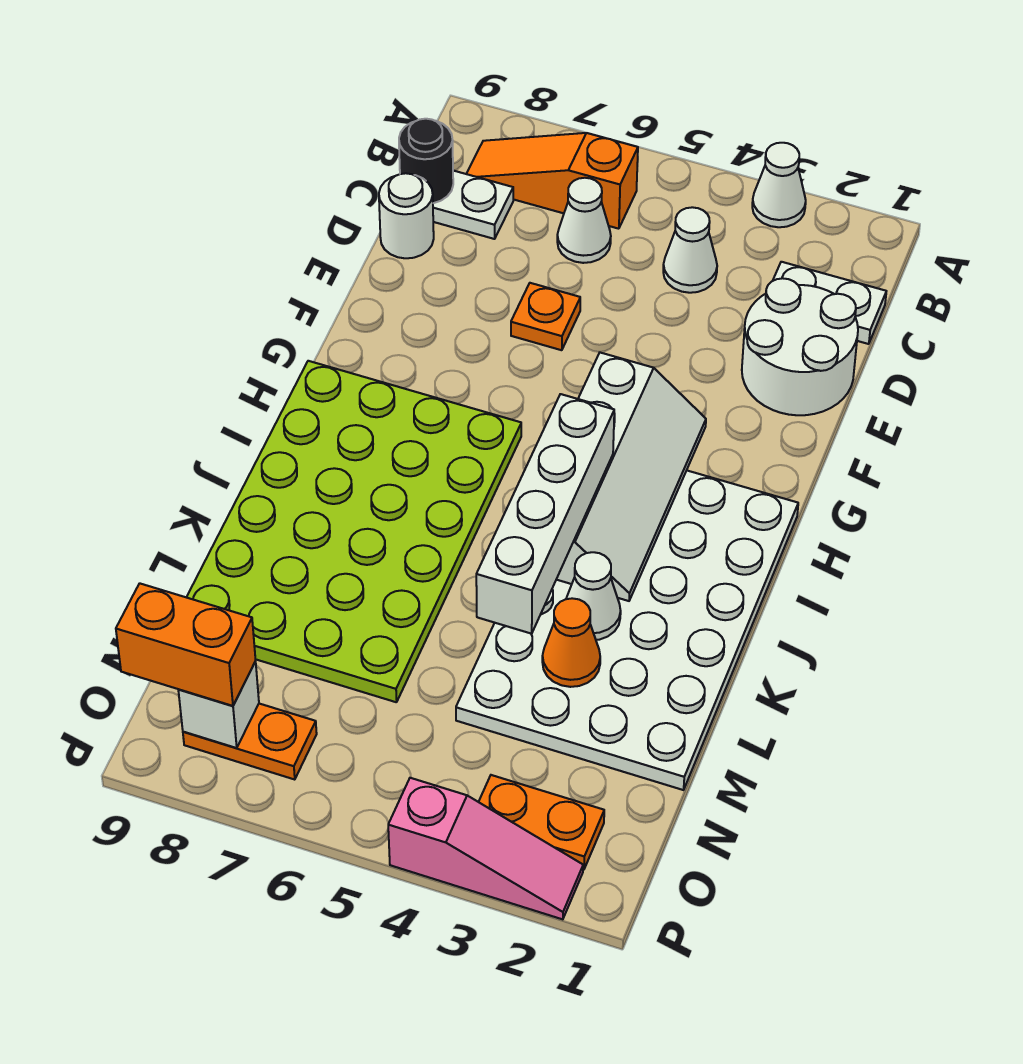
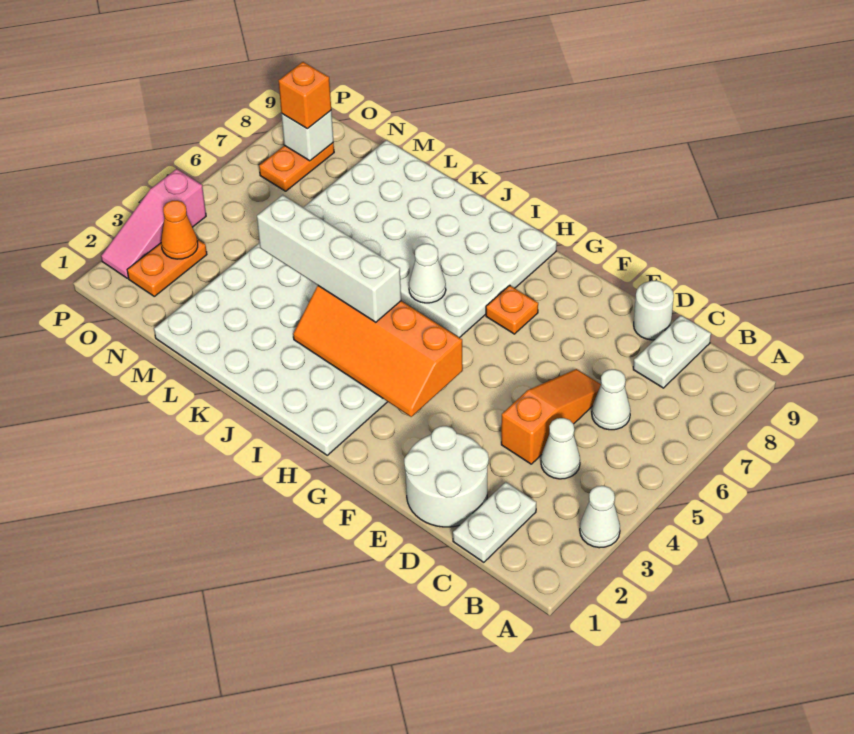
orange 1x3 slope [467,133,638,229] -> orange 1x3 slope moved to [501,369,601,464]
black 1x1 round brick [399,119,453,203] -> none
orange 1x1 plate [511,283,580,350] -> orange 1x1 plate moved to [486,285,538,334]
white 2x4 slope [556,353,706,601] -> orange 2x4 slope [293,286,463,417]
lime 4x6 plate [186,361,521,702] -> white 4x6 plate [303,140,557,338]
white 1x1 cone [566,552,621,640] -> white 1x1 cone moved to [409,244,446,303]
orange 1x1 cone [542,598,600,687] -> orange 1x1 cone moved to [161,200,198,259]
orange 1x2 brick [116,583,256,706] -> orange 1x1 brick [279,62,331,129]

